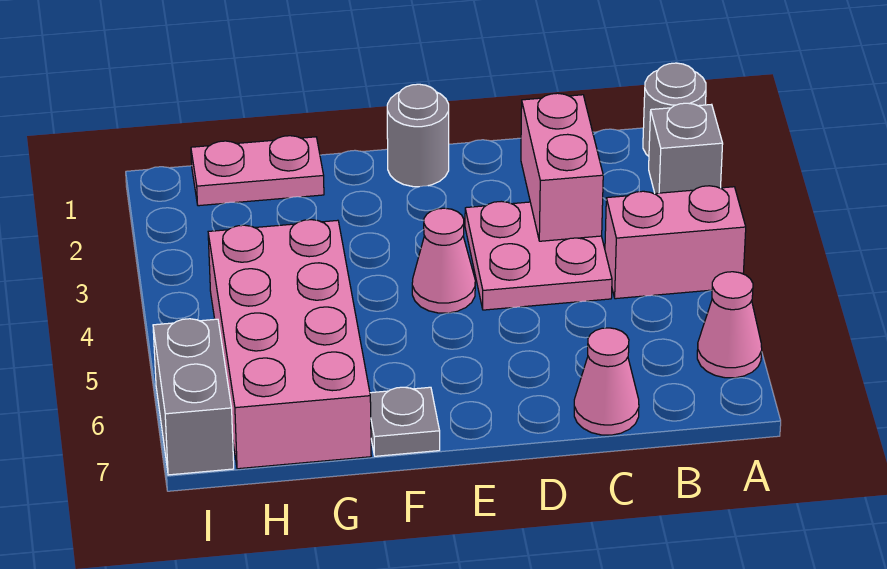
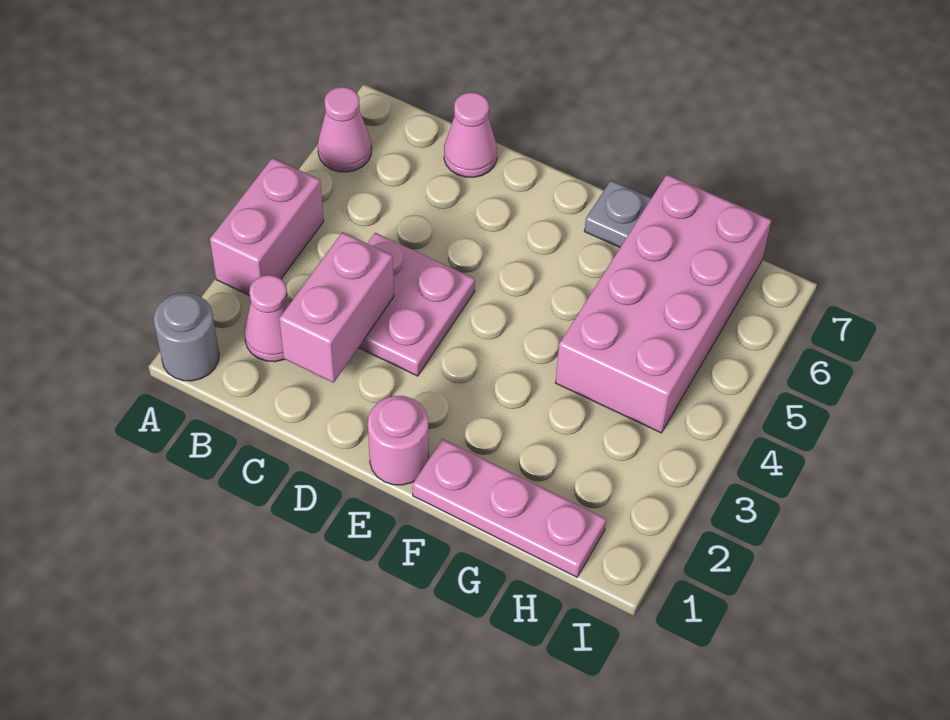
grey 1x1 brick [649,103,723,193] -> none
pink 1x2 brick [605,186,746,299] -> pink 1x2 brick turned to [210,158,324,296]
grey 1x1 round brick [387,84,449,187] -> pink 1x1 round brick [368,396,429,485]
pink 1x1 cone [412,208,475,313] -> pink 1x1 cone moved to [244,275,290,362]
pink 1x2 plate [191,136,324,206] -> pink 1x3 plate [413,439,606,577]
grey 1x2 brick [153,319,234,475] -> none

